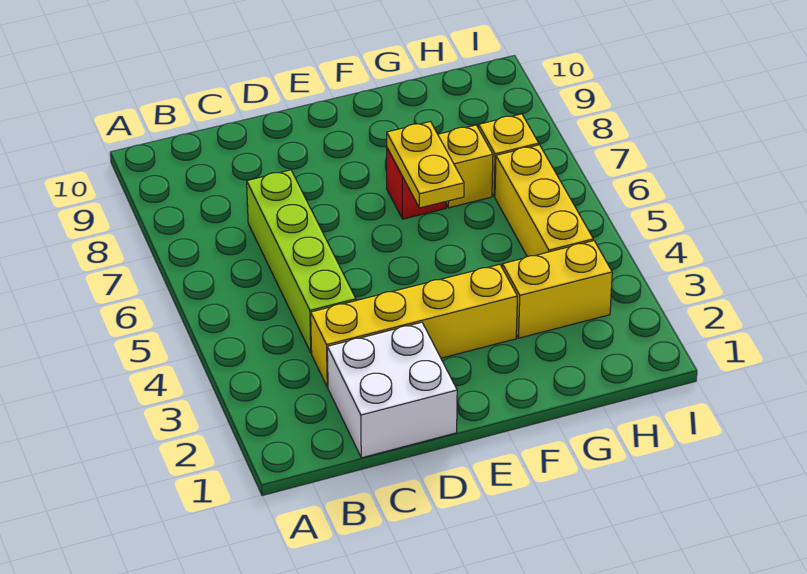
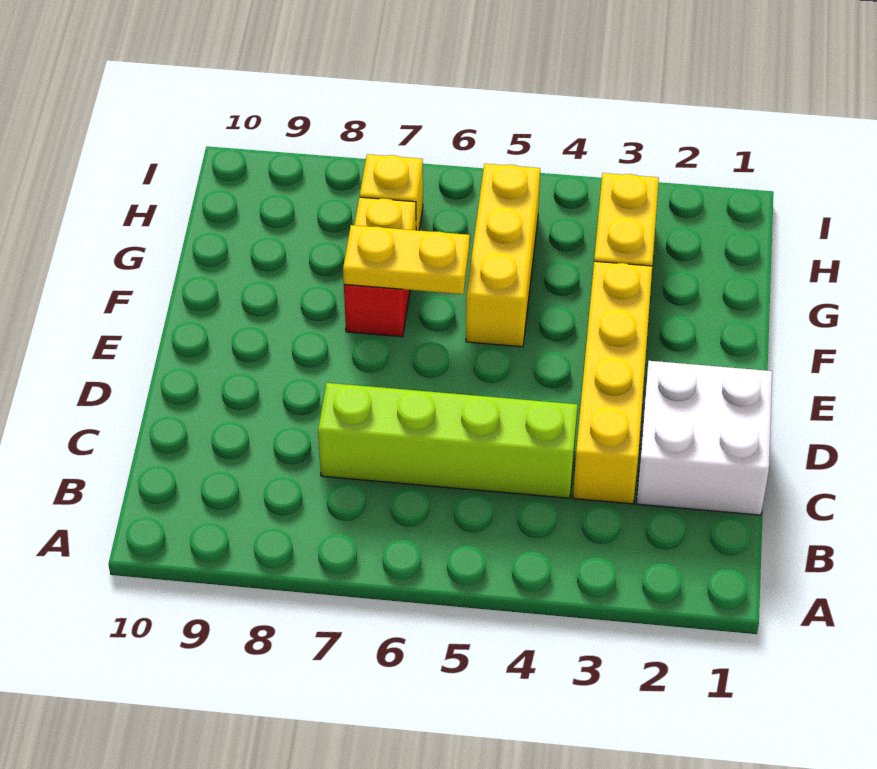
yellow 1x3 brick [495,145,593,257] -> yellow 1x3 brick turned to [466,164,540,347]

